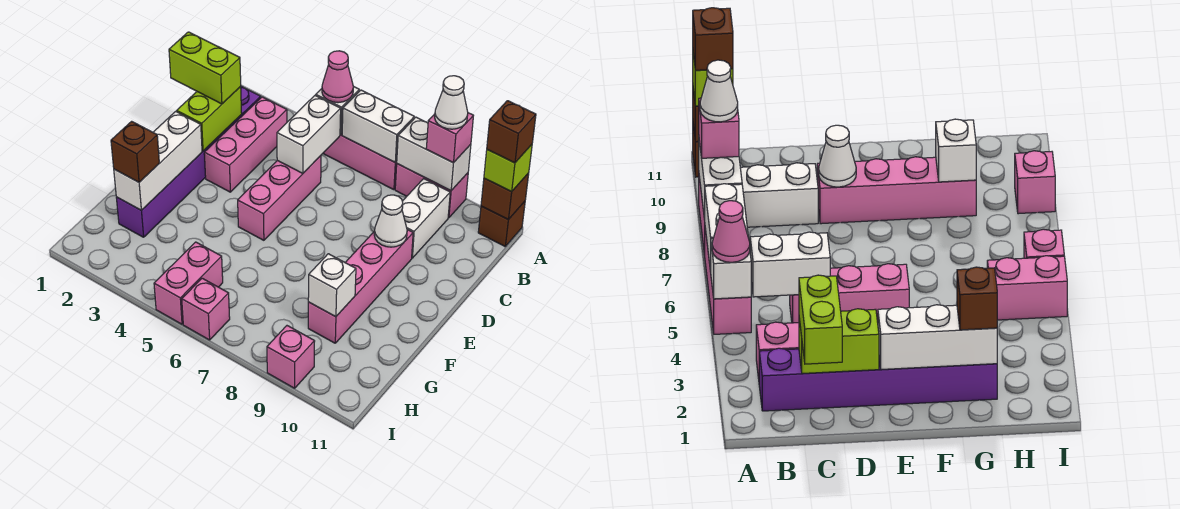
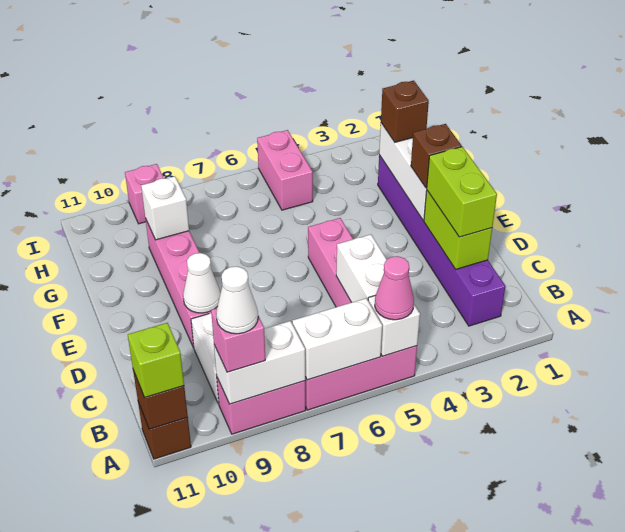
brown 1x1 brick [487,101,536,163] -> brown 1x1 brick moved to [411,124,462,188]
pink 1x3 brick [204,97,287,192] -> none
lime 1x2 brick [169,32,241,104] -> lime 1x2 brick turned to [427,147,497,237]
pink 1x1 brick [182,278,230,340] -> none

